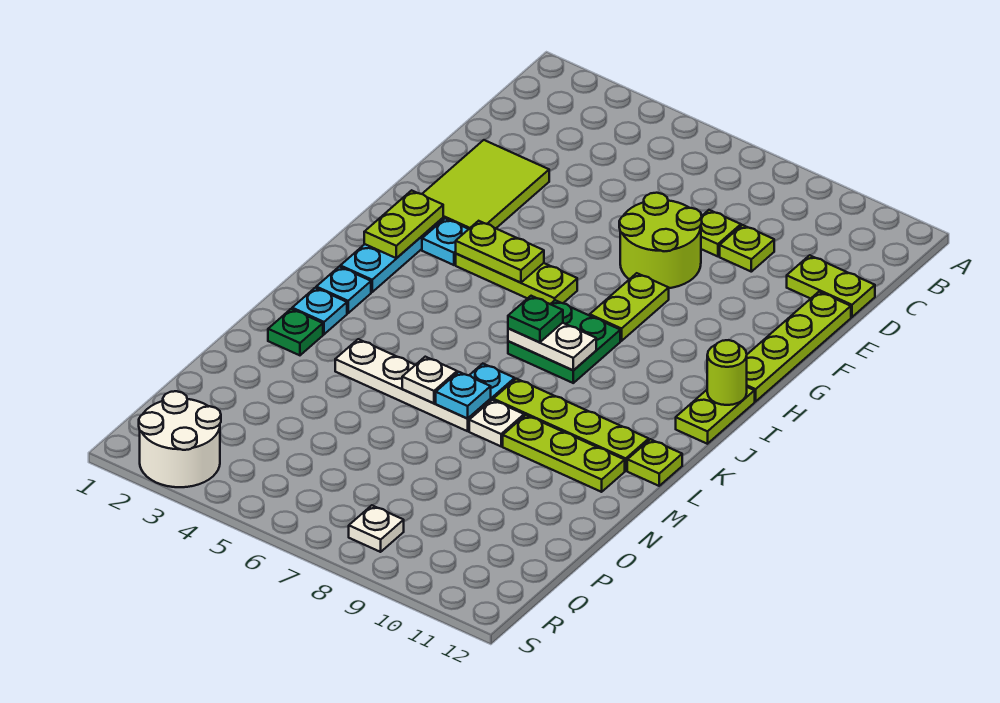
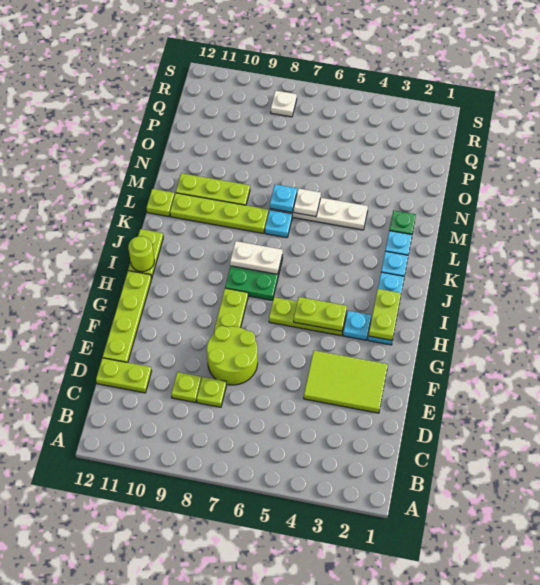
lime 2x3 tile [422,140,549,229] -> lime 2x3 tile turned to [304,350,388,413]
green 1x1 plate [508,296,563,342] -> none
white 1x1 plate [469,400,524,446] -> none
white 2x2 round brick [139,391,221,487] -> none

